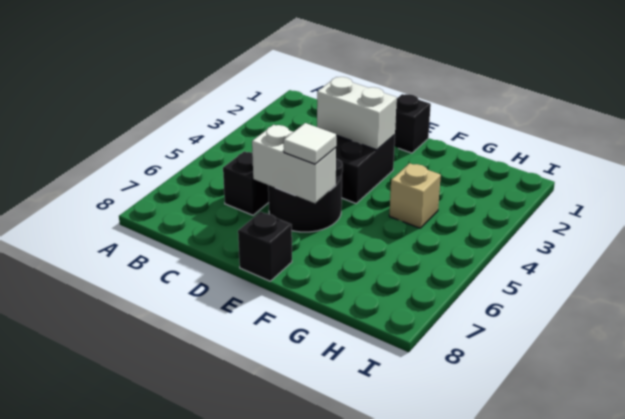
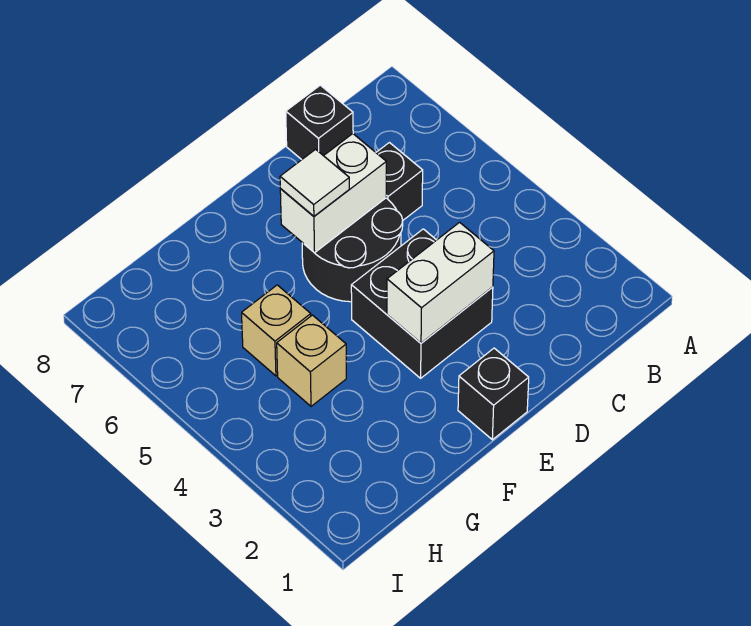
black 1x1 brick [238,212,292,281] -> black 1x1 brick moved to [286,85,353,160]
none -> tan 1x1 brick [242,285,311,376]

